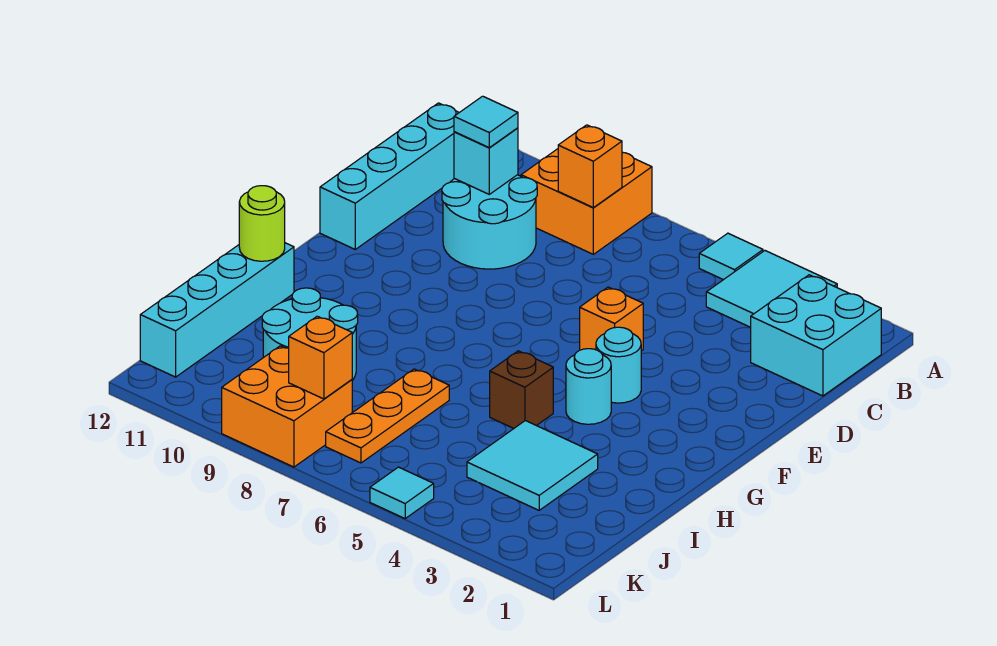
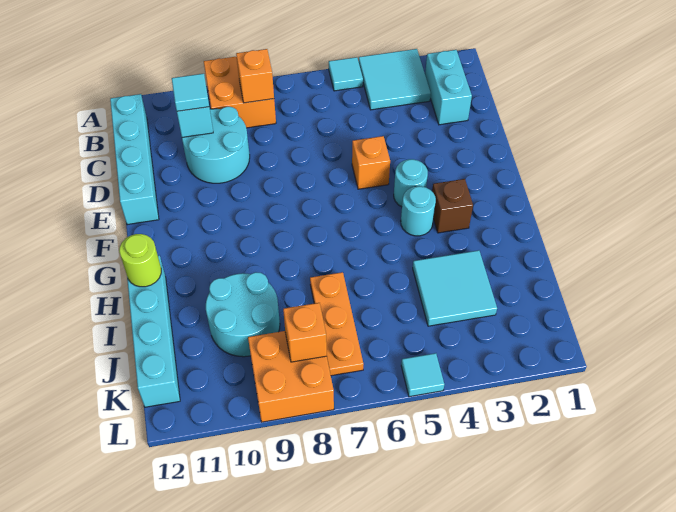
cyan 2x2 brick [751,275,881,396] -> cyan 1x2 brick [425,50,472,125]
brown 1x1 brick [490,351,553,428] -> brown 1x1 brick moved to [432,179,473,233]

